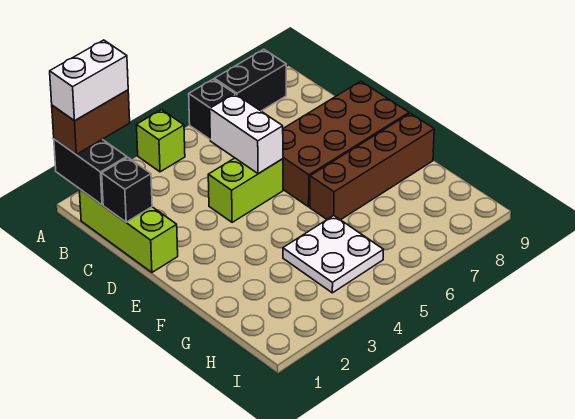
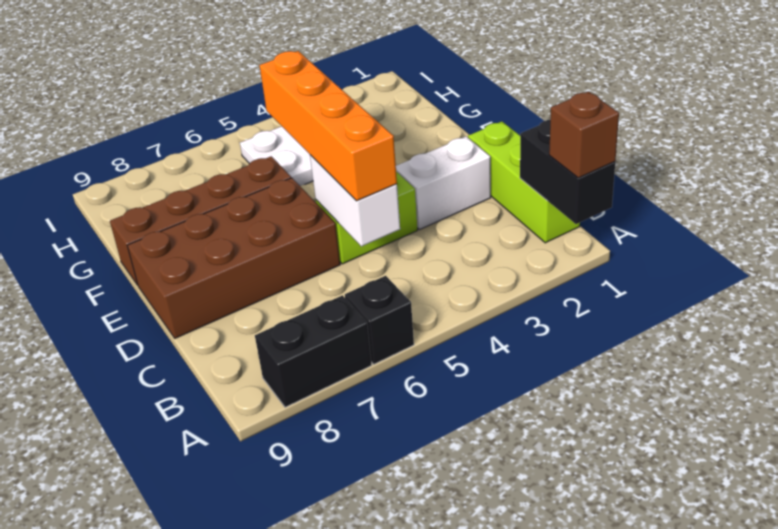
brown 1x2 brick [52,90,130,154] -> brown 1x1 brick [549,91,619,178]
white 1x2 brick [50,40,128,121] -> white 1x2 brick moved to [396,136,491,230]
lime 1x1 brick [137,110,185,172] -> none
black 1x1 brick [102,157,152,222] -> none
none -> orange 1x4 brick [259,51,397,201]

